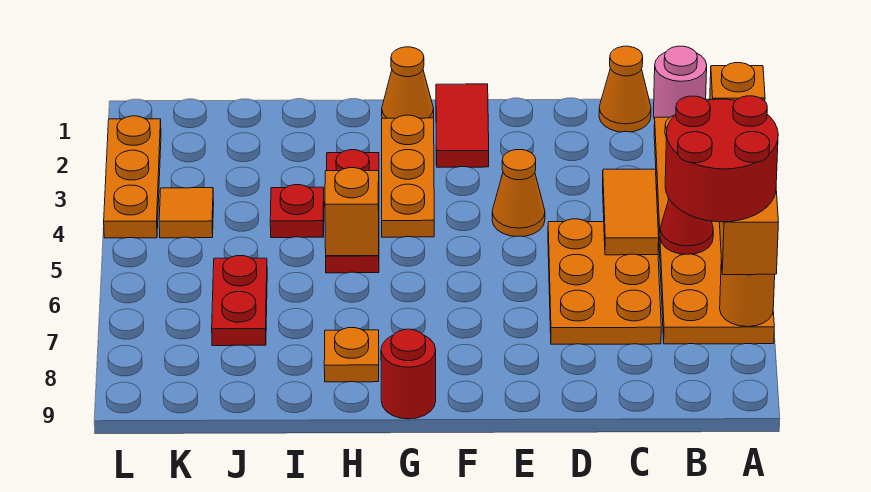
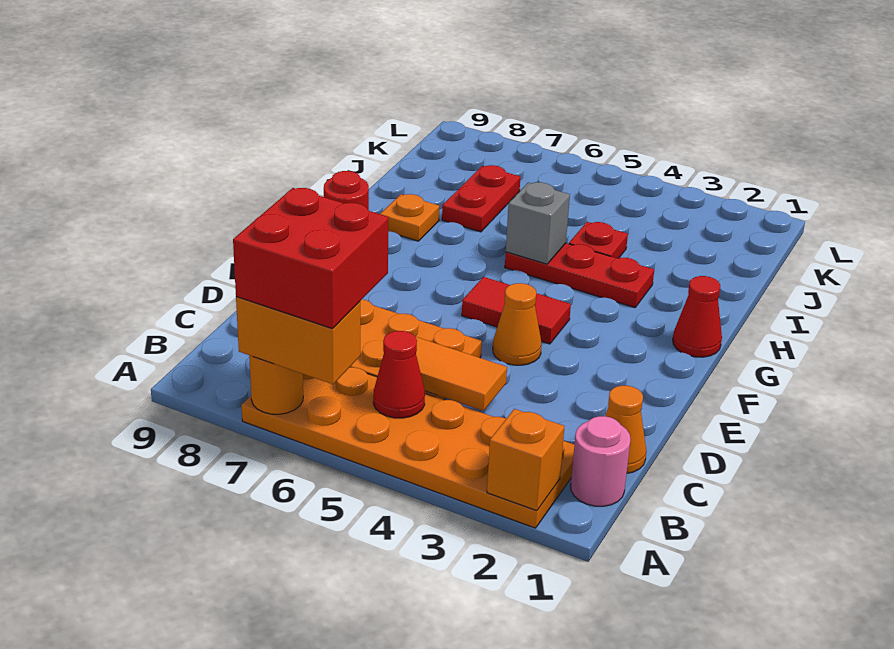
red 2x2 round brick [665,96,778,222] -> red 2x2 brick [233,188,388,329]
red 1x2 tile [436,84,489,167] -> red 1x2 tile moved to [462,277,571,344]
orange 1x1 cone [382,47,434,118] -> red 1x1 cone [673,276,722,357]
orange 1x3 plate [382,115,434,237] -> none
orange 1x1 brick [325,168,379,256] -> grey 1x1 brick [506,182,570,264]
red 1x2 plate [212,256,267,346] -> red 1x2 plate turned to [442,165,520,232]
orange 1x1 tile [159,188,214,238] -> none
orange 1x3 plate [104,116,161,238] -> none

